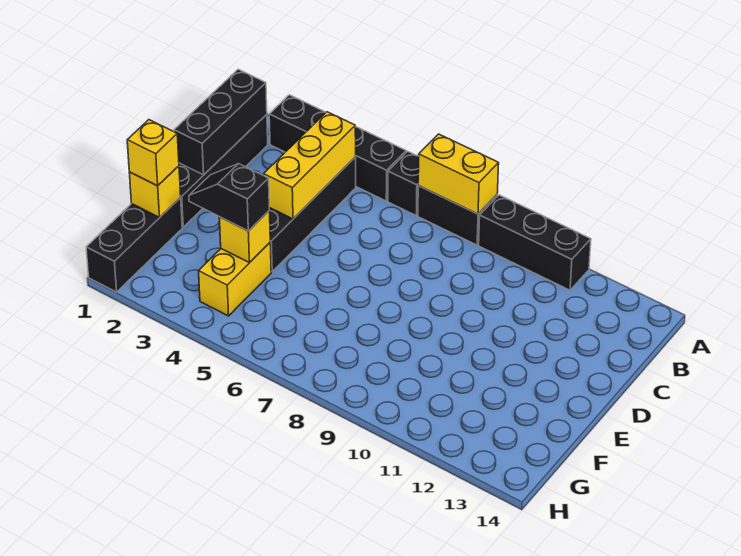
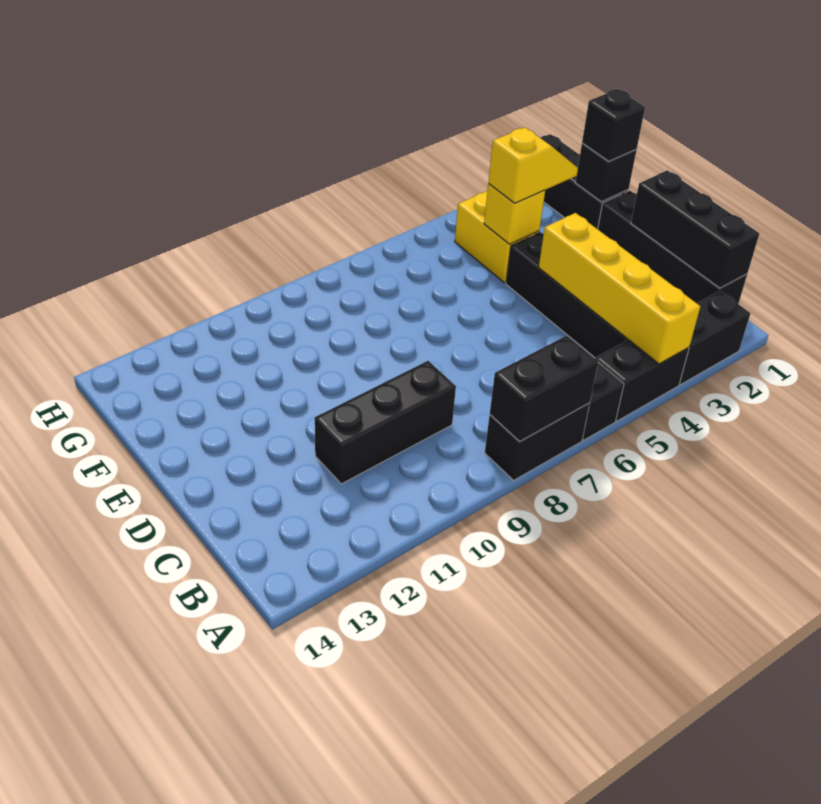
yellow 1x2 brick [418,134,499,214] -> black 1x2 brick [490,336,598,442]
black 1x3 brick [479,195,591,290] -> black 1x3 brick moved to [315,361,456,484]
yellow 1x3 brick [264,112,356,219] -> yellow 1x4 brick [539,213,700,364]
yellow 1x1 brick [129,166,181,217] -> black 1x1 brick [575,143,637,202]
yellow 1x1 brick [127,120,179,186] -> black 1x1 brick [582,89,645,161]
black 1x2 slope [189,164,269,231] -> yellow 1x2 slope [488,127,578,203]

